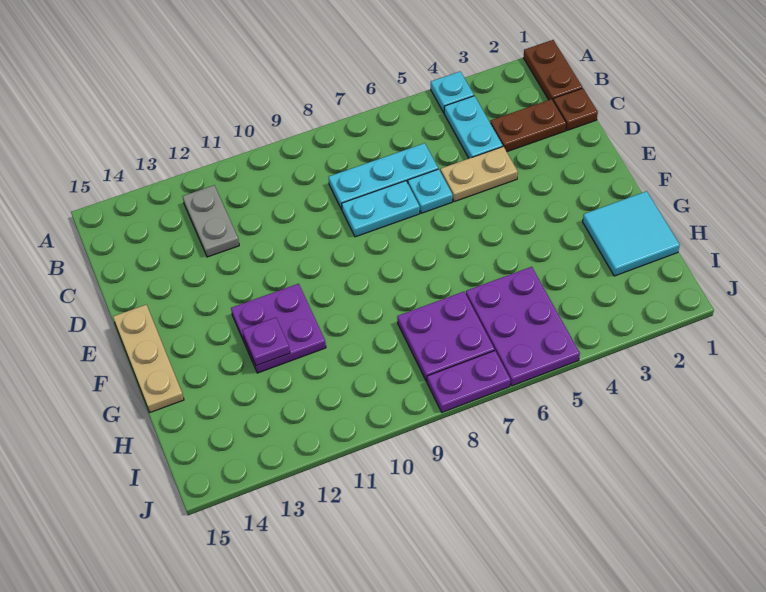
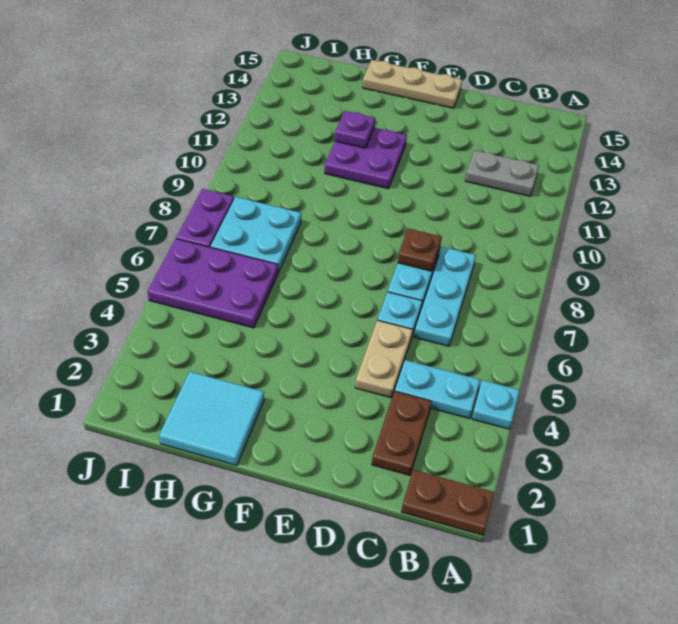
brown 1x1 plate [553,88,598,130] -> brown 1x1 plate moved to [398,229,442,271]
purple 2x2 plate [397,292,495,382] -> cyan 2x2 plate [211,197,301,272]

